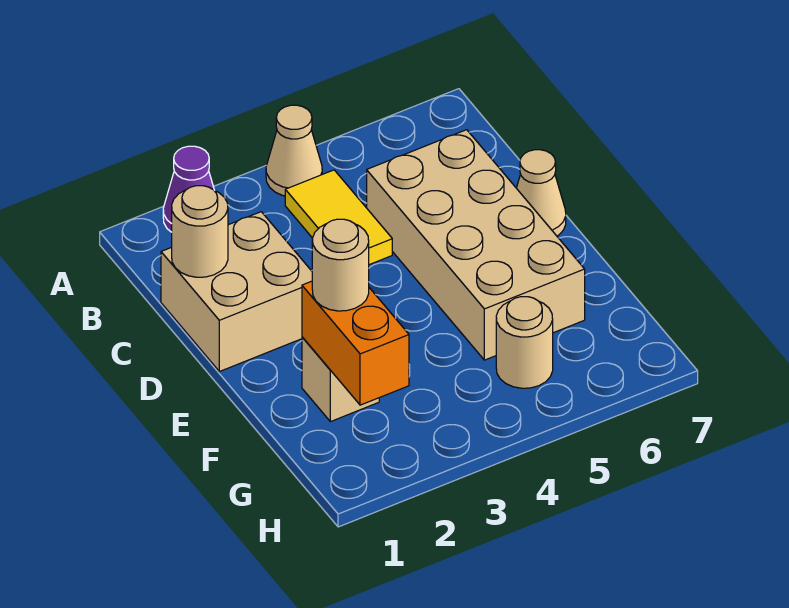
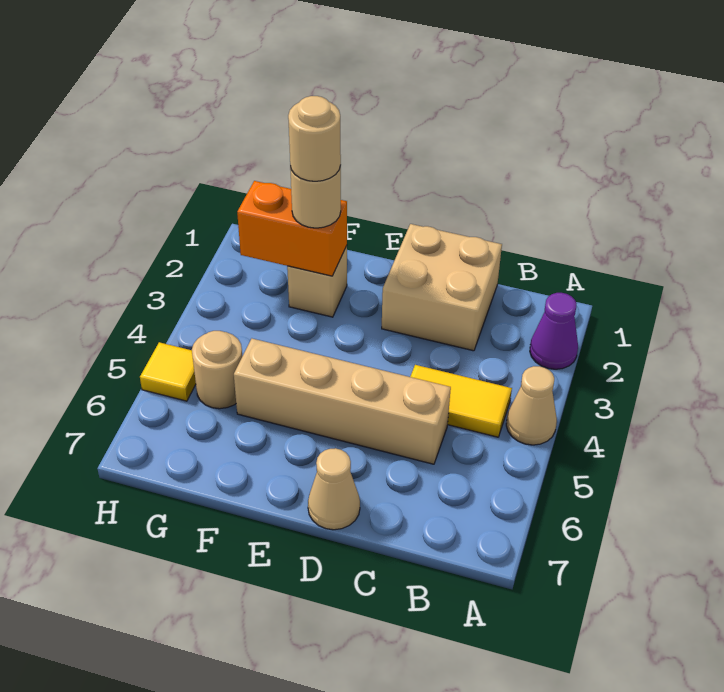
tan 1x1 round brick [172,186,228,277] -> tan 1x1 round brick moved to [288,96,341,181]
tan 2x4 brick [367,130,585,360] -> tan 1x4 brick [234,339,451,464]
none -> yellow 1x1 tile [140,342,196,401]

